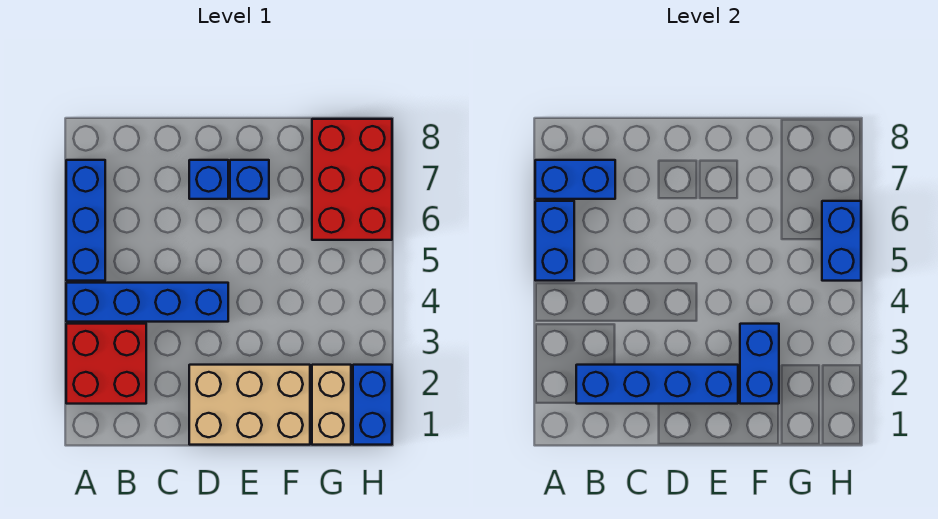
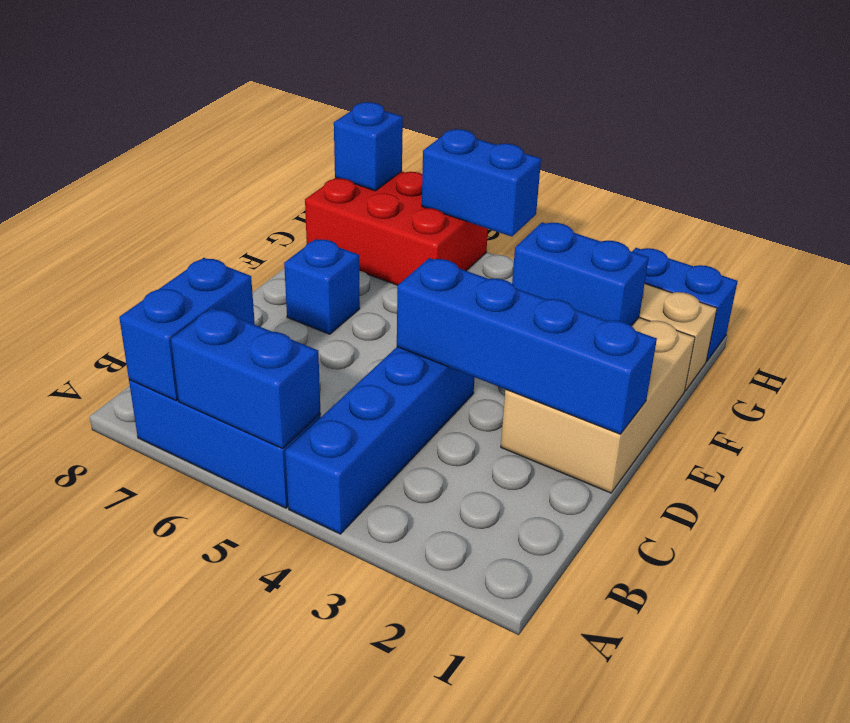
red 2x2 brick [66,324,146,404] -> none
blue 1x4 brick [576,365,738,404] -> blue 1x4 brick turned to [397,258,657,434]
blue 1x1 brick [189,160,228,199] -> blue 1x1 brick moved to [334,102,403,191]

